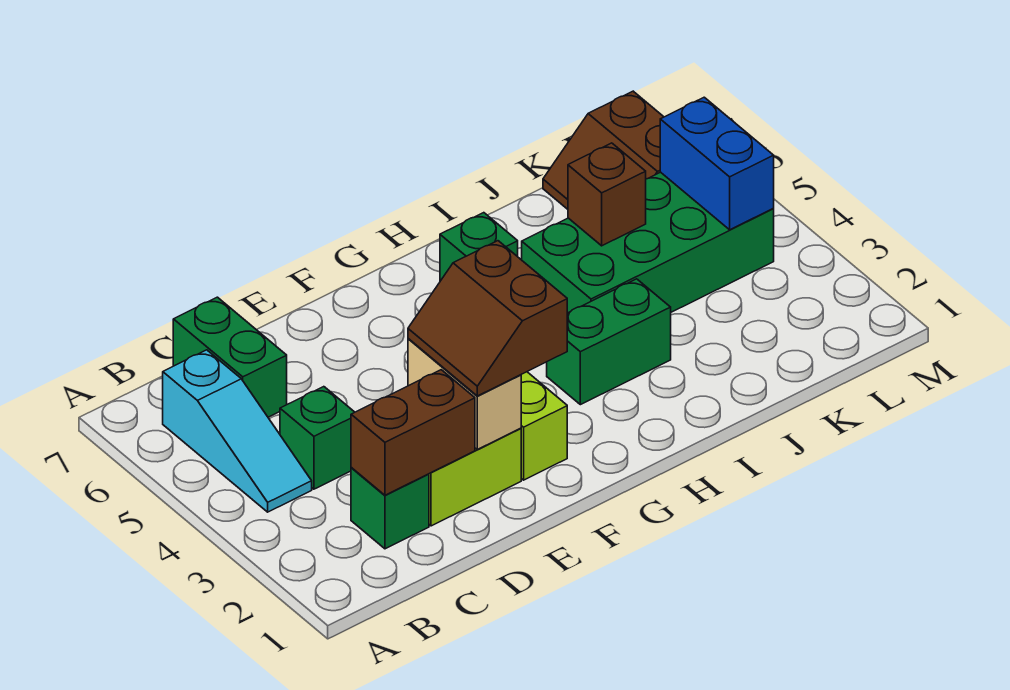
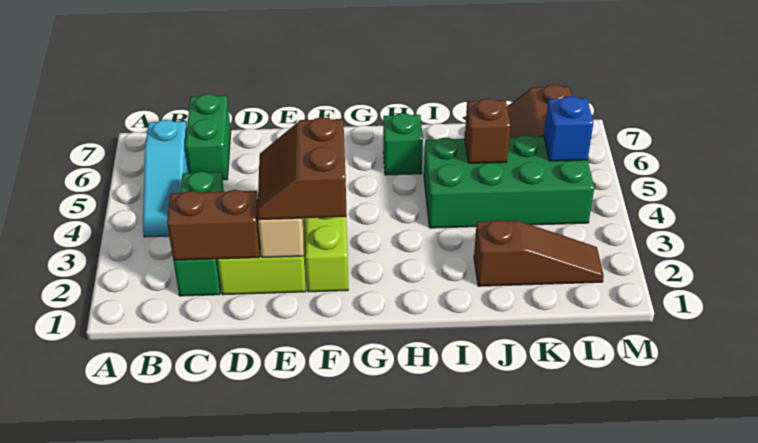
green 1x2 brick [547,279,671,405] -> none
none -> brown 1x3 slope [474,220,604,286]
blue 1x2 brick [660,97,774,230] -> blue 1x1 brick [544,96,593,161]

